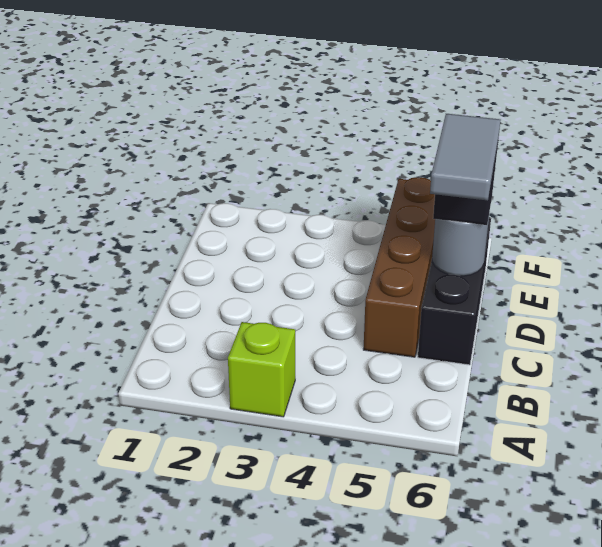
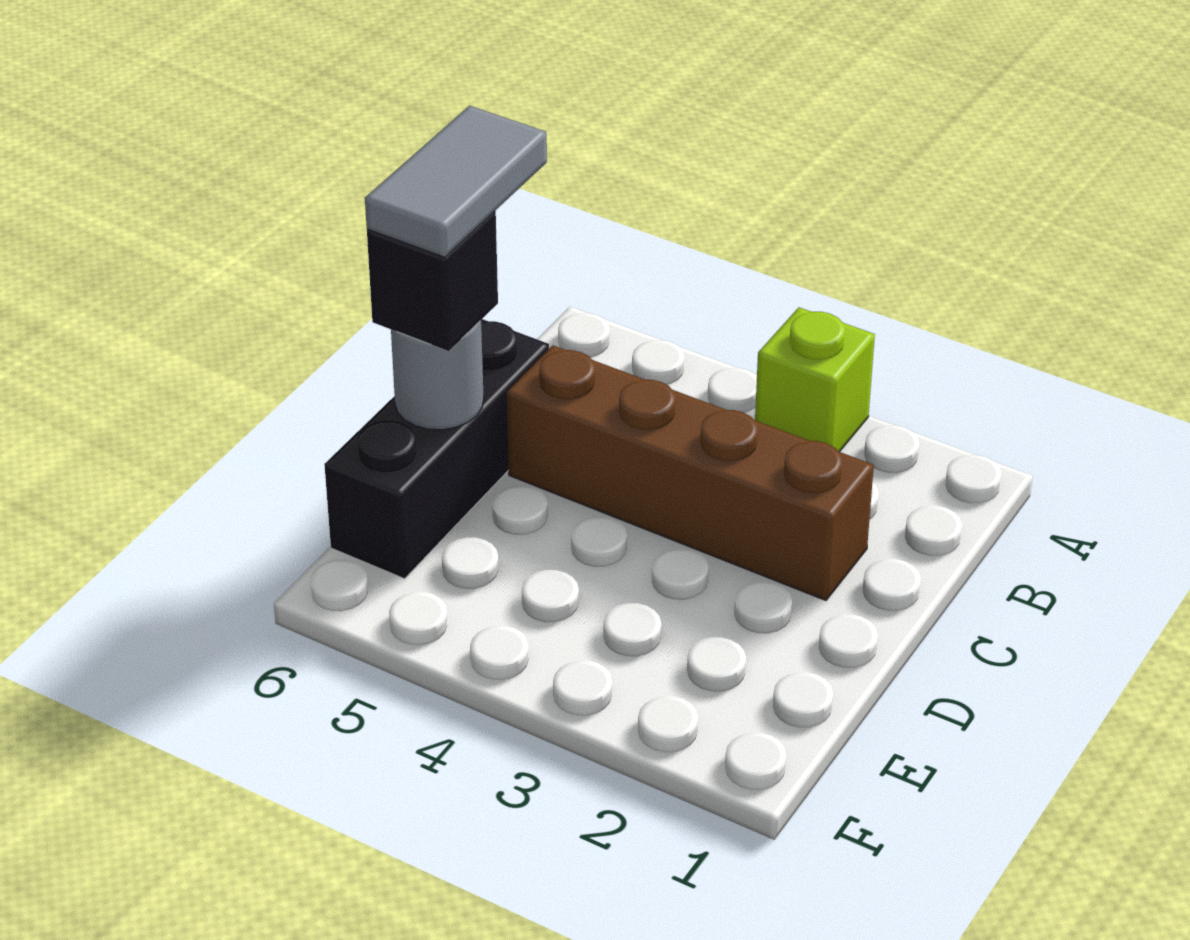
brown 1x4 brick [363,177,435,357] -> brown 1x4 brick turned to [507,345,874,600]

